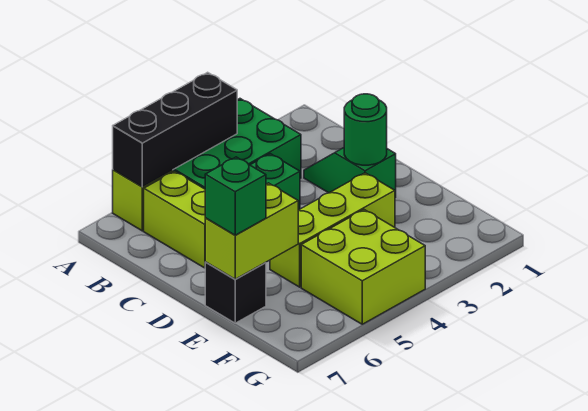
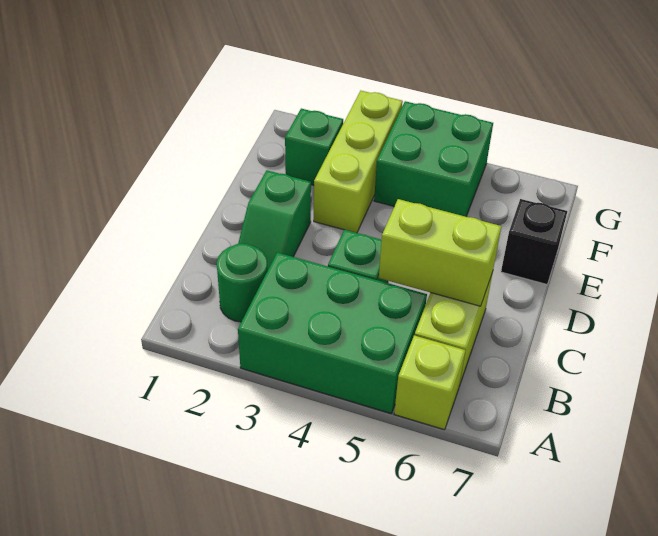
black 1x3 brick [113,72,237,187] -> none
green 1x1 round brick [344,94,387,165] -> green 1x1 round brick moved to [217,244,268,322]
lime 1x3 brick [270,173,395,287] -> lime 1x3 brick turned to [314,91,403,233]
lime 1x2 brick [205,183,298,279] -> lime 1x2 brick moved to [379,199,501,306]
green 1x1 brick [205,157,266,235] -> green 1x1 brick moved to [285,109,343,185]
lime 2x2 brick [301,210,425,324] -> green 2x2 brick [374,101,493,217]

